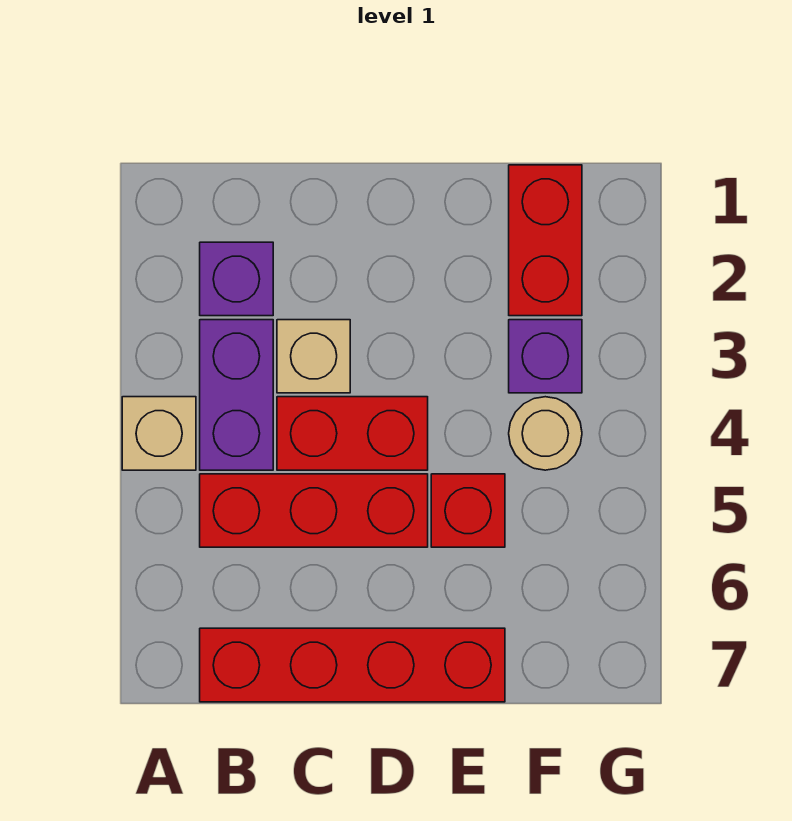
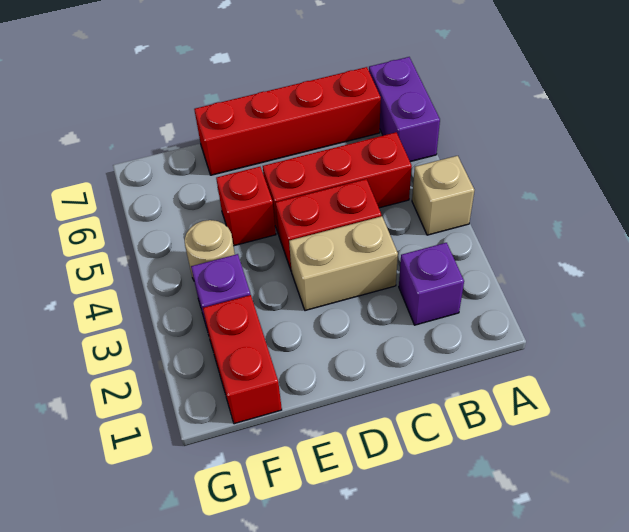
purple 1x2 brick [200,320,273,470] -> purple 1x2 brick moved to [369,57,440,162]
tan 1x1 brick [277,320,350,393] -> tan 1x2 brick [289,216,398,311]

